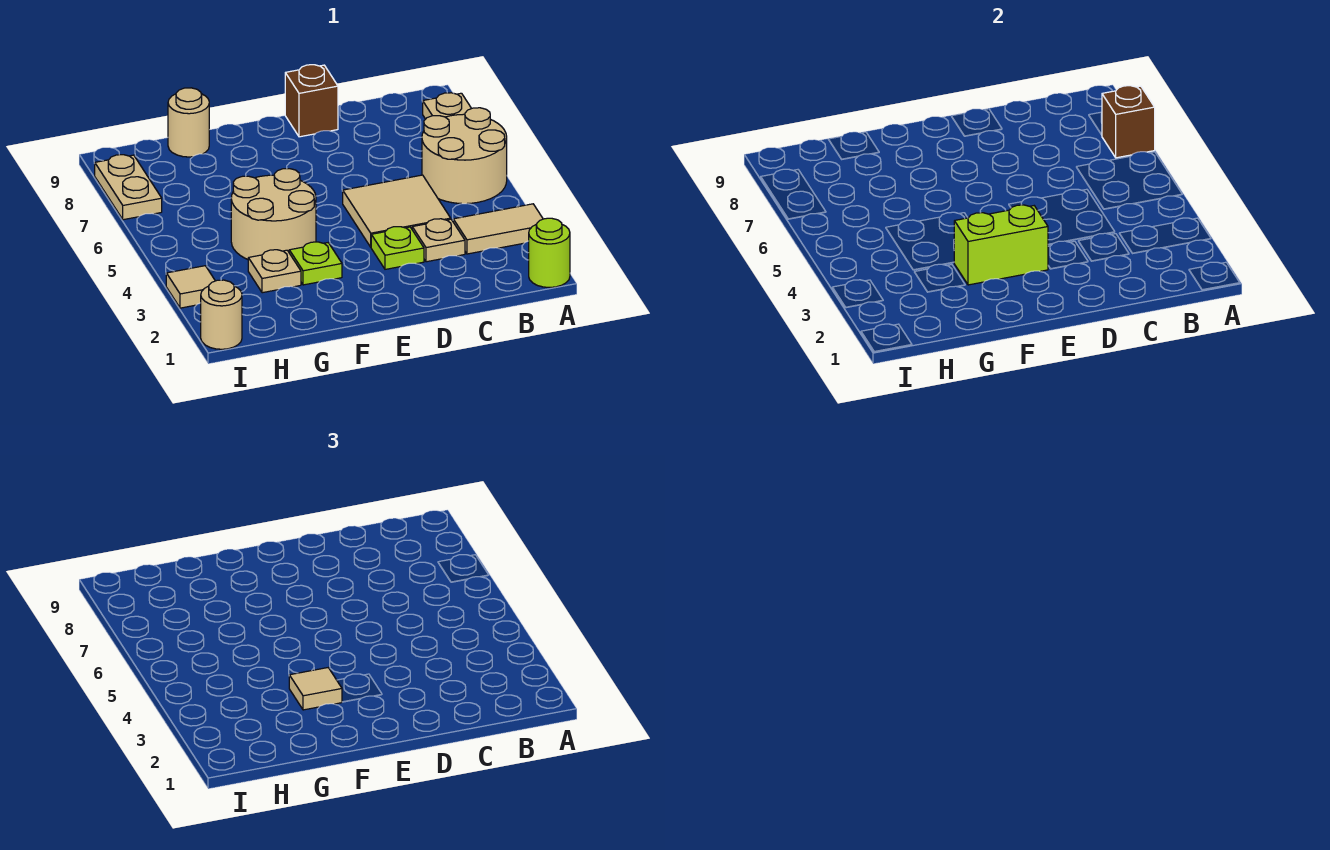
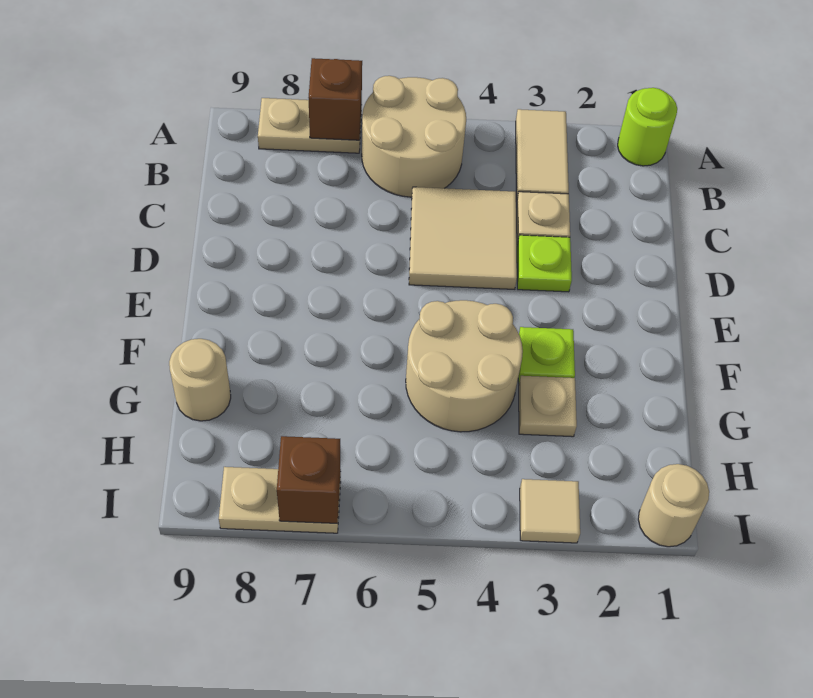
brown 1x1 brick [285,65,338,137] -> brown 1x1 brick moved to [277,436,341,523]
lime 1x2 brick [954,205,1048,285] -> none
tan 1x1 tile [289,668,342,710] -> none

